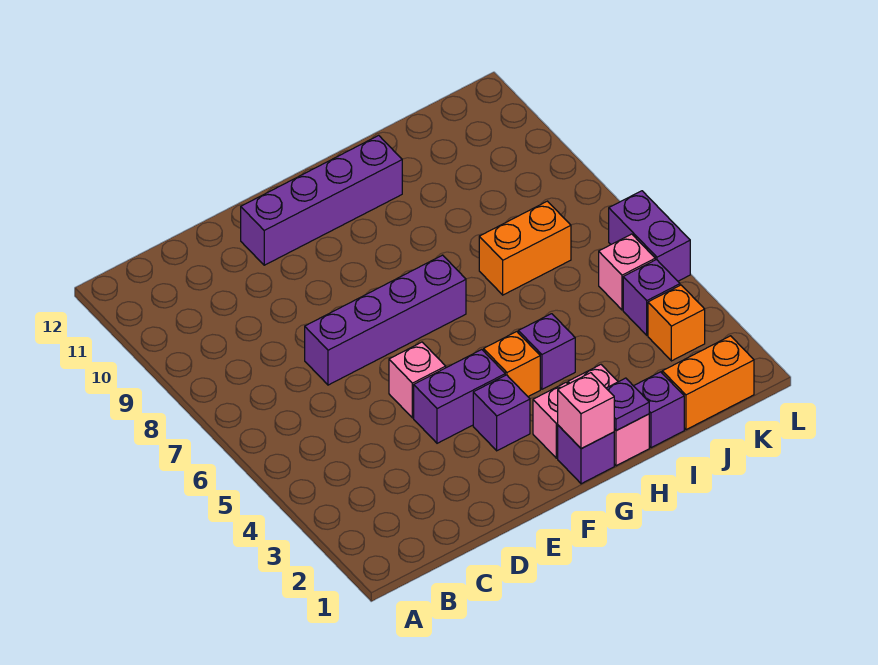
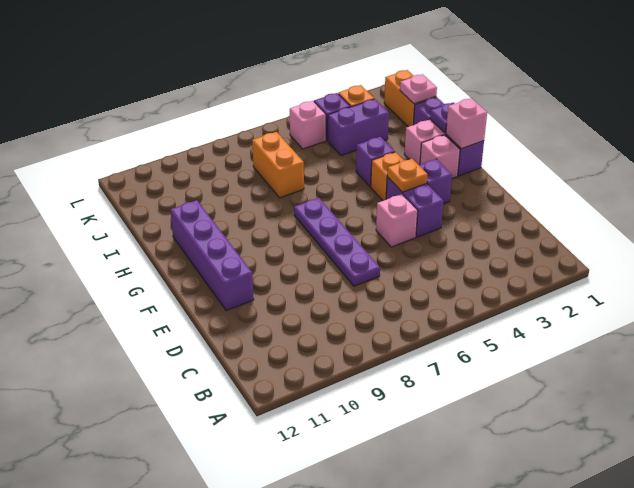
purple 1x4 brick [305,255,466,385] -> purple 1x4 plate [294,198,380,286]
none -> orange 1x1 plate [387,159,427,192]
none -> pink 1x1 plate [400,74,437,104]
purple 1x2 brick [609,191,690,281] -> purple 1x2 brick moved to [328,99,389,156]

